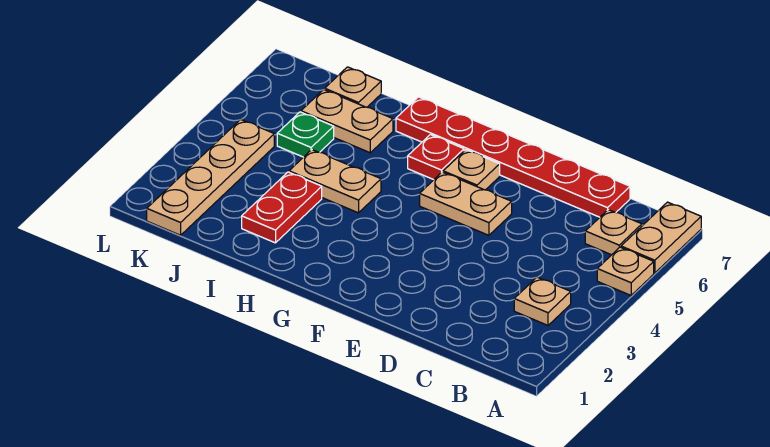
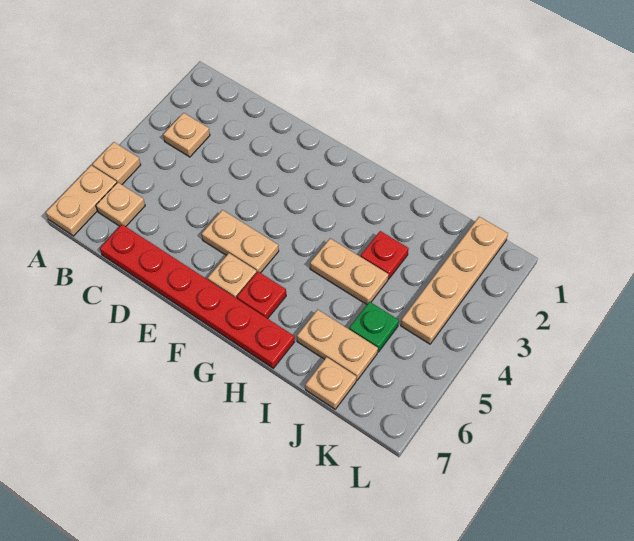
red 1x2 plate [242,172,322,243] -> red 1x1 plate [361,231,409,279]

